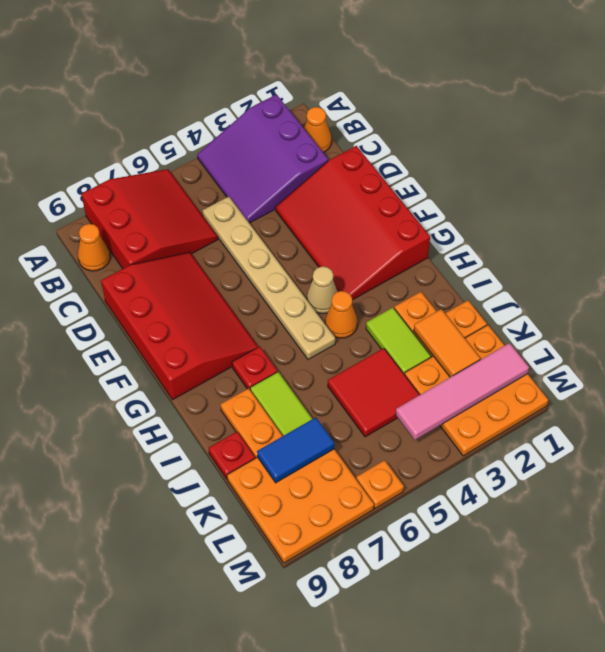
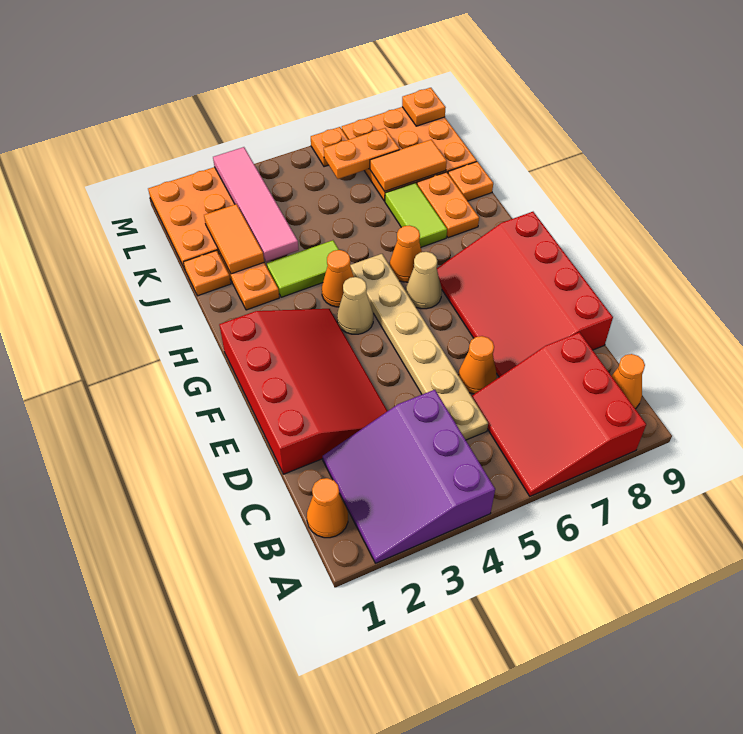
purple 3x3 slope [197,94,328,223] -> purple 3x3 slope turned to [323,390,495,563]
none -> orange 1x1 cone [459,336,497,394]
none -> tan 1x1 cone [406,252,442,309]
none -> orange 1x1 cone [390,226,422,282]
red 1x1 plate [232,347,277,389] -> none
lime 1x2 tile [366,307,431,375] -> lime 1x2 tile turned to [267,240,339,297]
red 2x2 tile [328,348,420,437] -> none
red 1x1 plate [209,432,255,479] -> orange 1x1 plate [448,162,493,201]
blue 1x2 tile [257,417,334,483] -> orange 1x2 tile [370,140,447,191]
pink 1x4 tile [396,343,529,440] -> pink 1x4 tile turned to [213,147,299,262]
none -> orange 1x2 plate [324,128,400,179]
none -> orange 1x1 plate [402,88,446,126]

